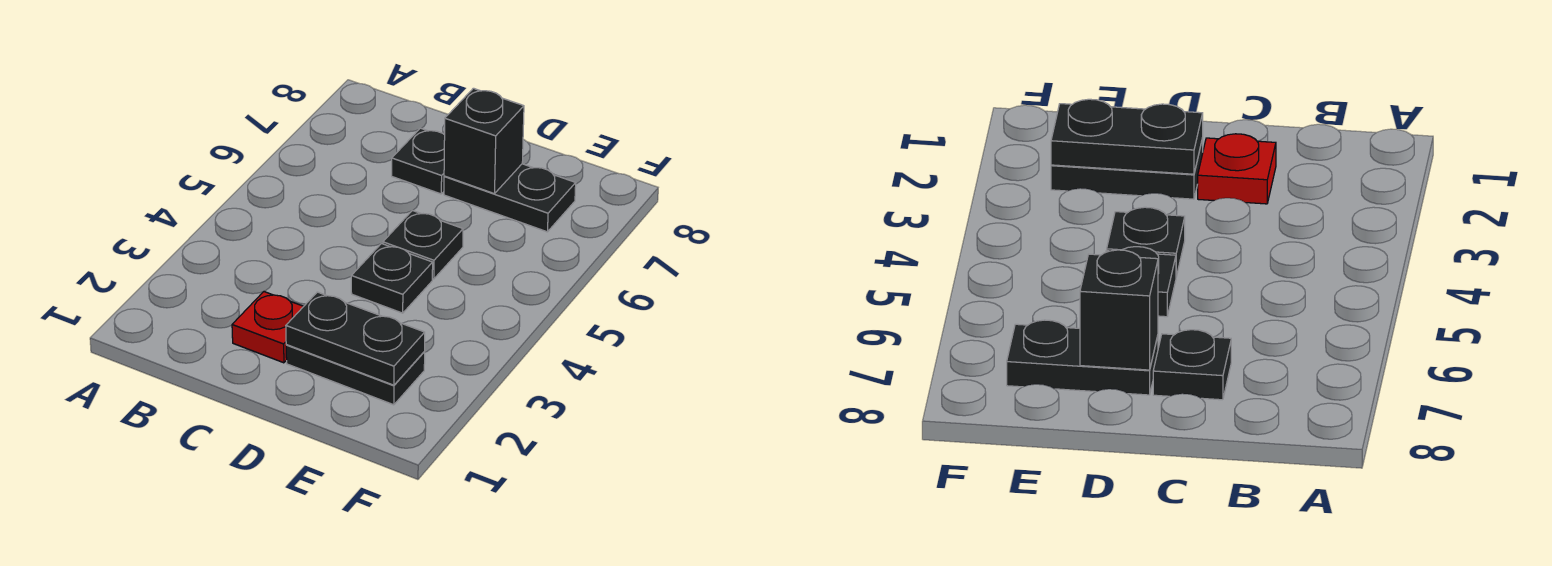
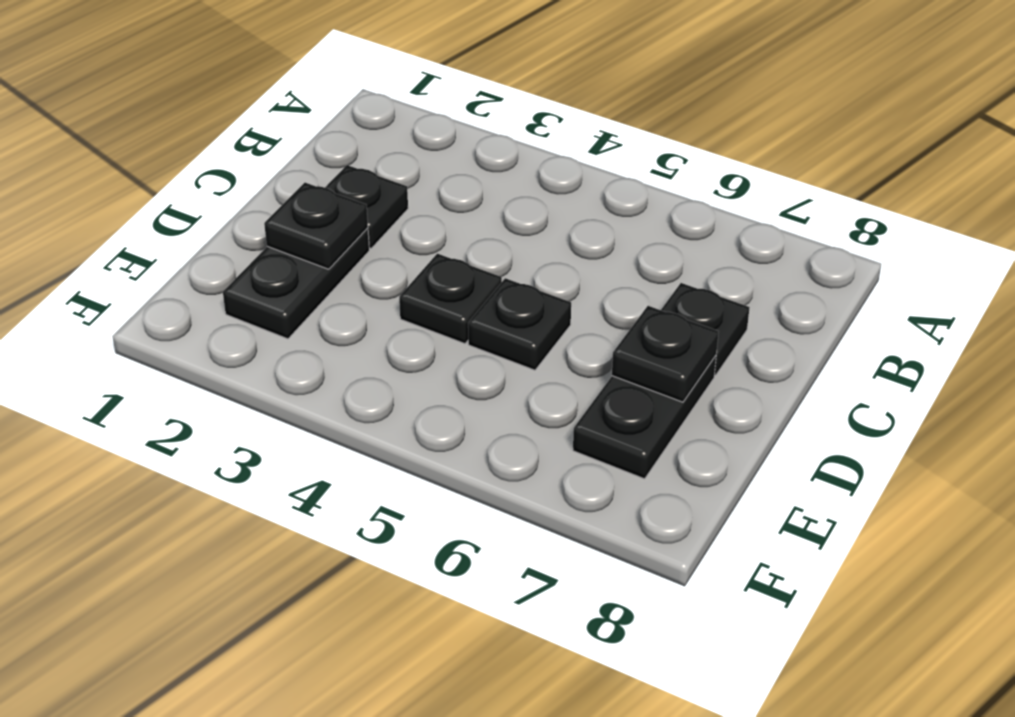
red 1x1 plate [232,292,304,363] -> black 1x1 plate [325,165,408,248]
black 1x2 plate [286,292,425,385] -> black 1x1 plate [264,183,368,269]
black 1x1 brick [444,88,524,194] -> black 1x1 plate [612,306,719,402]

